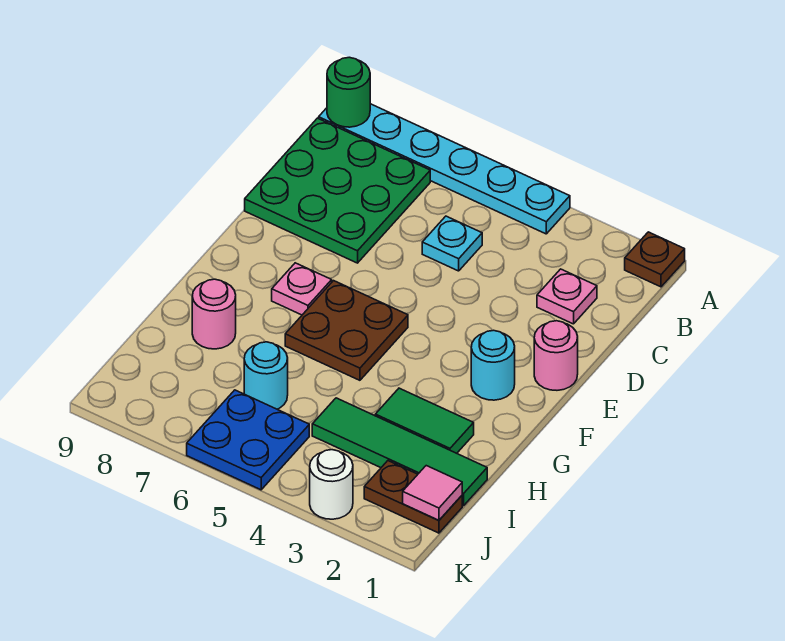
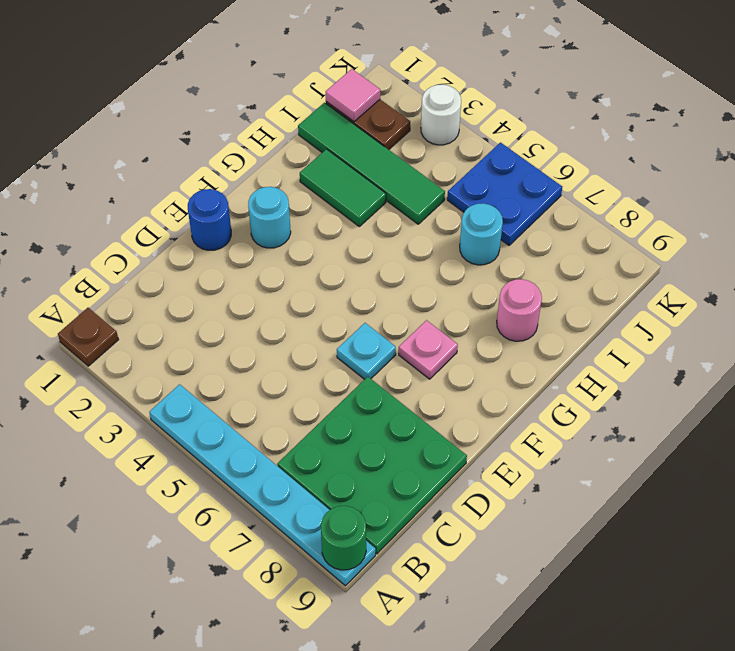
pink 1x1 plate [537,269,597,324] -> none
cyan 1x1 plate [422,216,482,271] -> cyan 1x1 plate moved to [337,323,396,379]
pink 1x1 round brick [534,321,578,390] -> blue 1x1 round brick [188,189,231,250]
brown 2x2 plate [285,281,408,380] -> none

